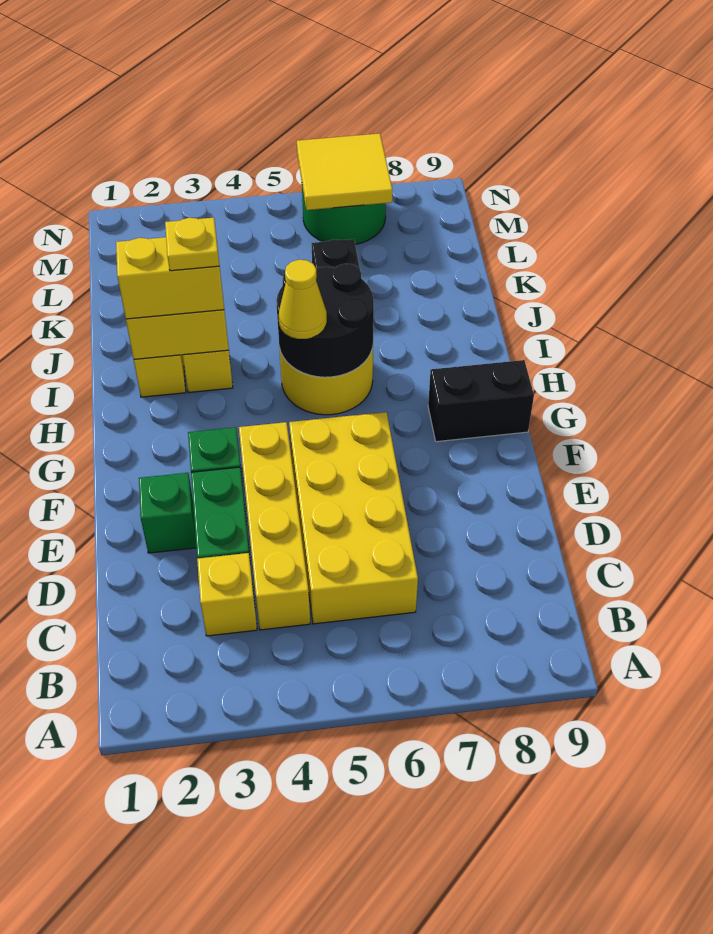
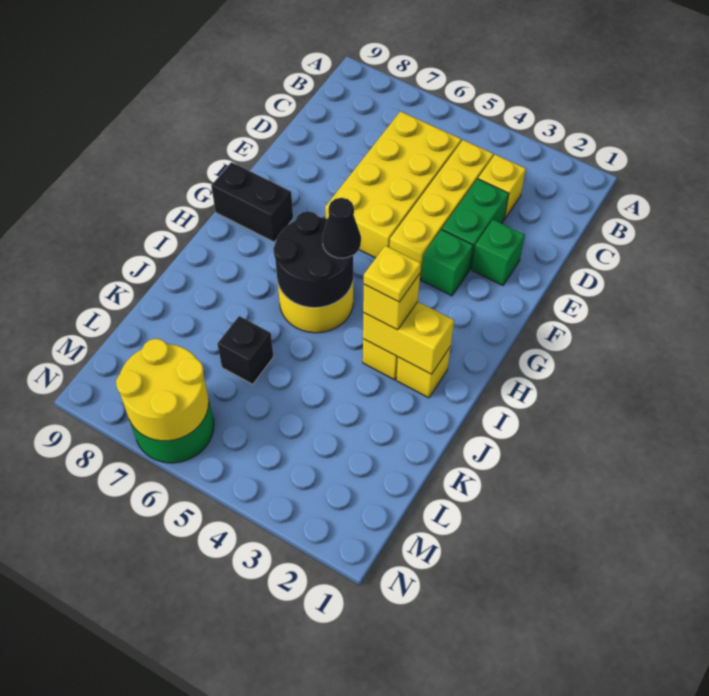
yellow 1x1 cone [279,260,327,339] -> black 1x1 cone [322,198,361,258]
yellow 1x2 brick [116,237,224,319] -> yellow 1x1 brick [363,274,420,330]
yellow 2x2 tile [297,133,392,210] -> yellow 2x2 round brick [116,339,209,441]

